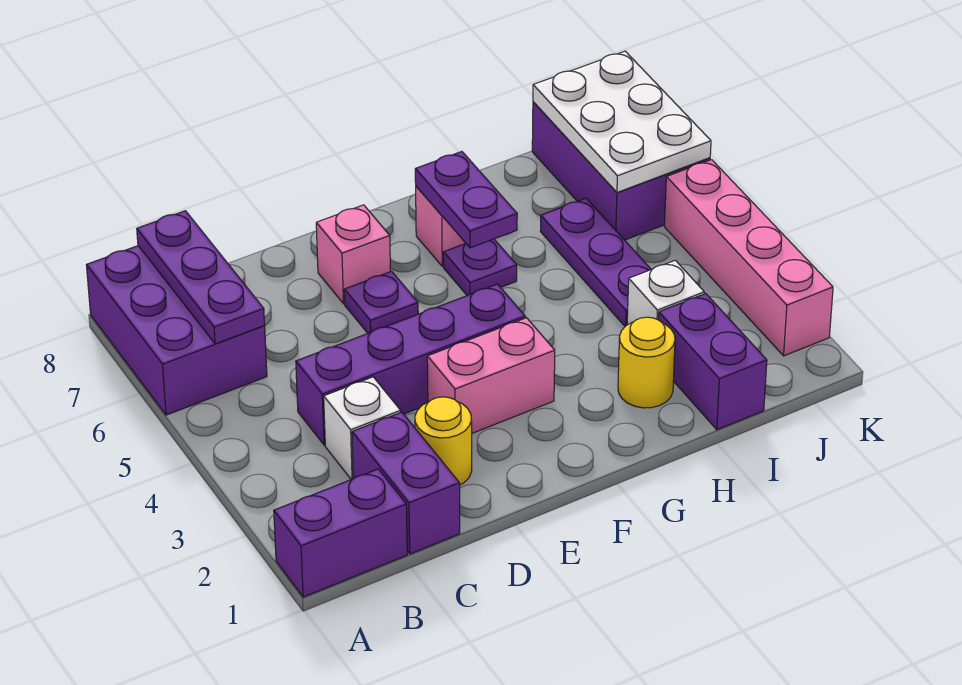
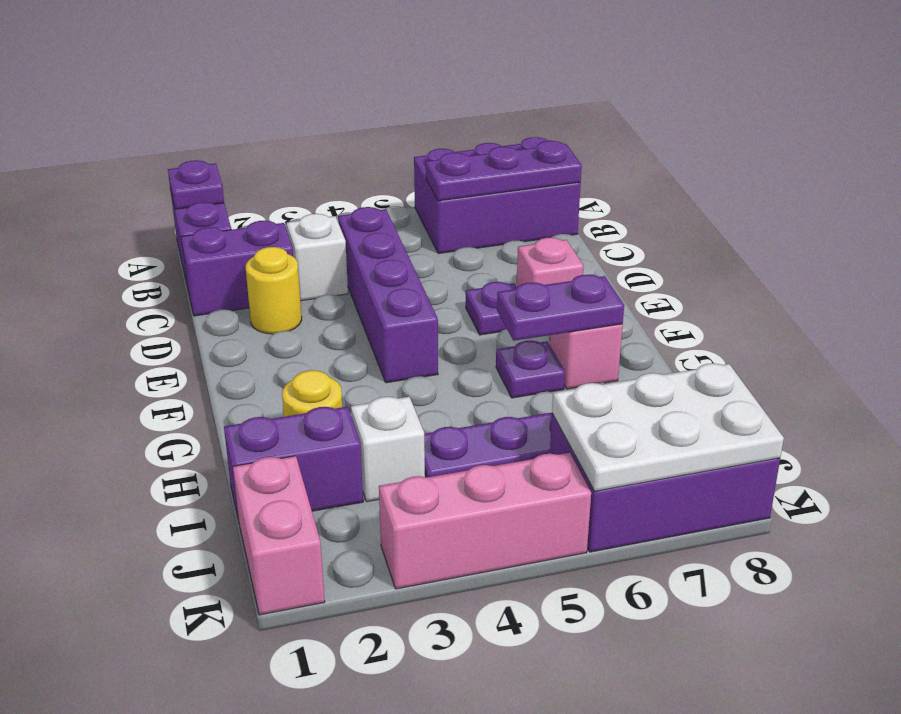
none -> purple 1x1 plate [168,160,224,209]
pink 1x2 brick [427,318,555,433] -> pink 1x2 brick moved to [233,456,325,615]
pink 1x4 brick [664,160,833,356] -> pink 1x3 brick [379,453,591,589]

